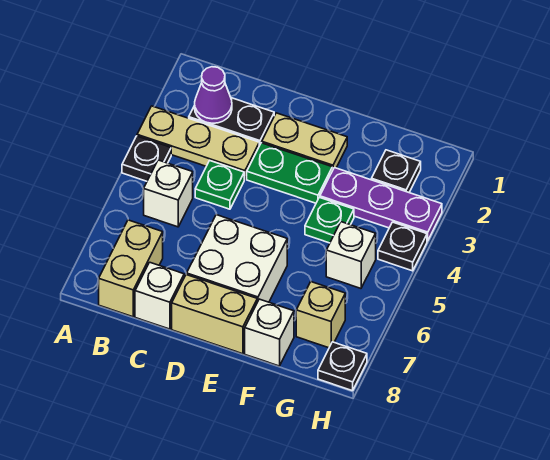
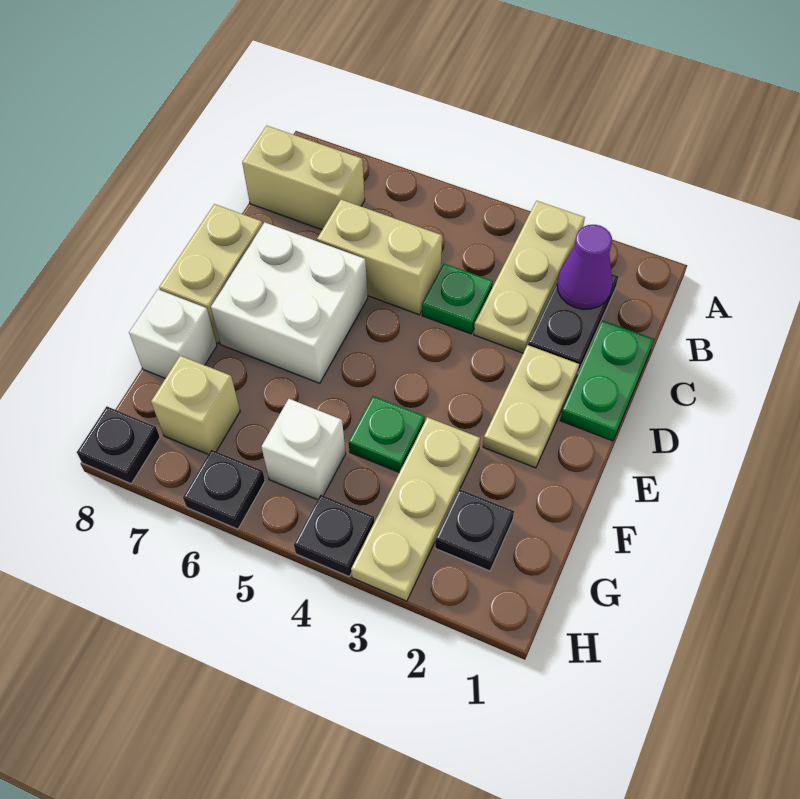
black 1x1 plate [122,136,171,181] -> black 1x1 plate moved to [183,449,265,529]
white 1x1 brick [144,160,193,227] -> none
none -> tan 1x2 brick [317,200,442,315]
white 1x1 brick [135,262,184,329] -> none
green 1x2 plate [247,143,332,203] -> green 1x2 plate moved to [560,320,654,441]
purple 1x3 plate [320,168,442,241] -> tan 1x3 plate [351,417,480,601]

